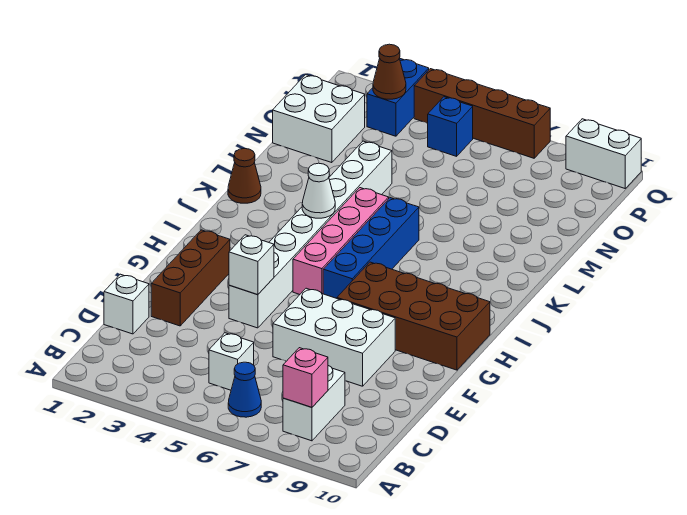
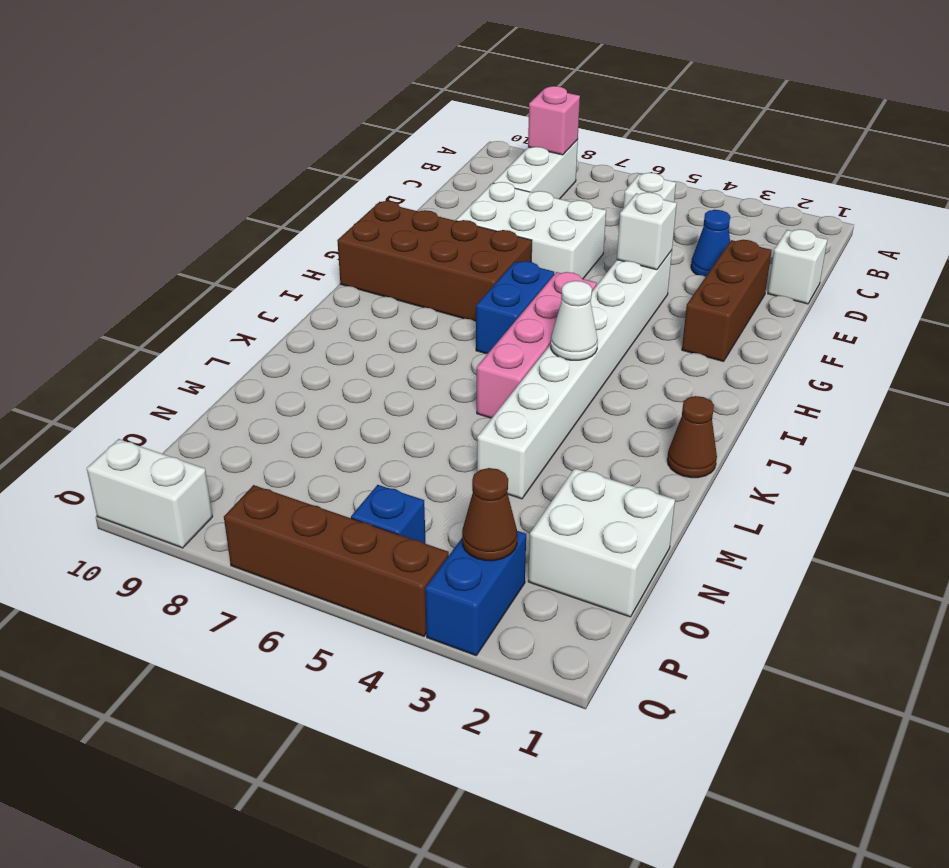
blue 1x1 cone [228,362,261,417] -> blue 1x1 cone moved to [691,210,730,277]
white 1x2 brick [283,366,345,441] -> white 1x3 brick [493,140,578,199]
blue 1x4 brick [323,198,419,298] -> blue 1x2 brick [476,261,554,354]

